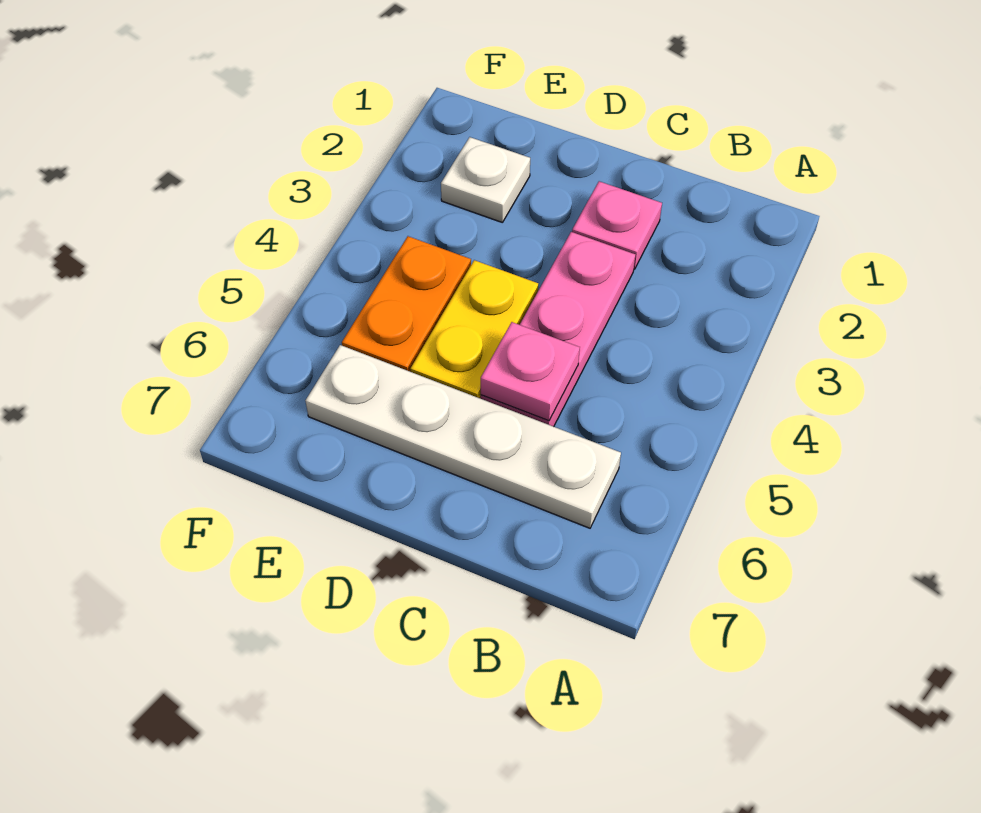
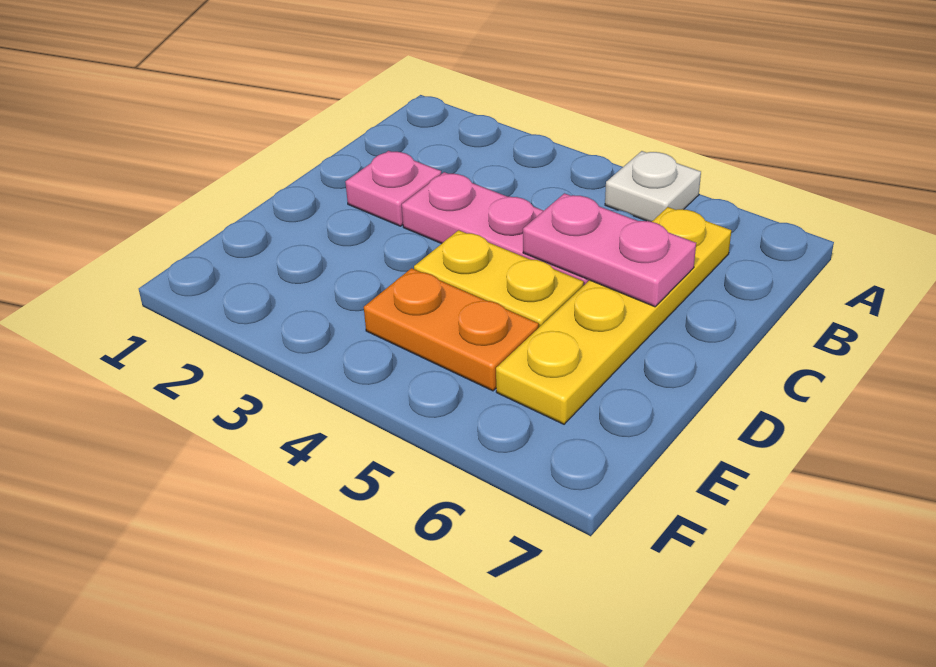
white 1x4 plate [305,345,621,528] -> yellow 1x4 plate [496,207,731,424]
pink 1x1 plate [481,322,580,421] -> pink 1x2 plate [523,193,696,307]
white 1x1 plate [441,137,530,223] -> white 1x1 plate moved to [605,151,701,222]

